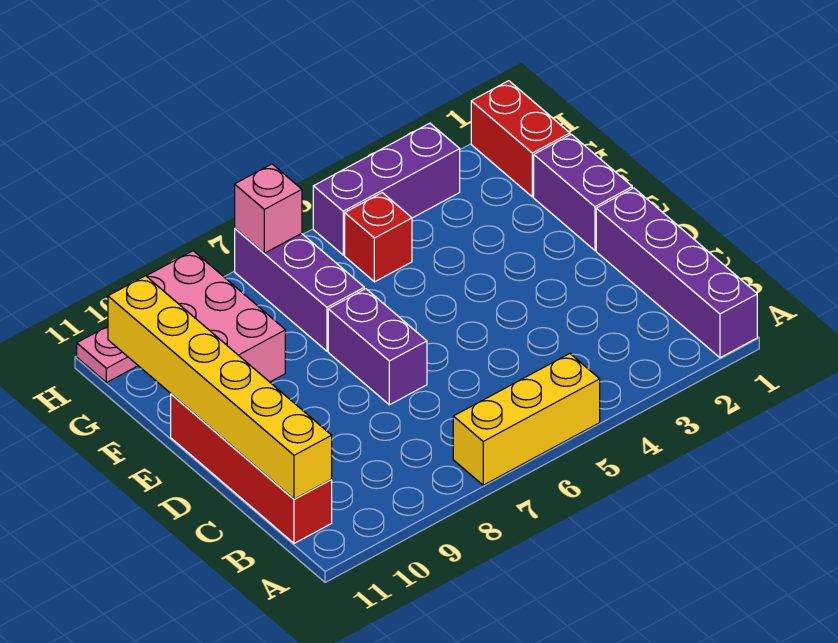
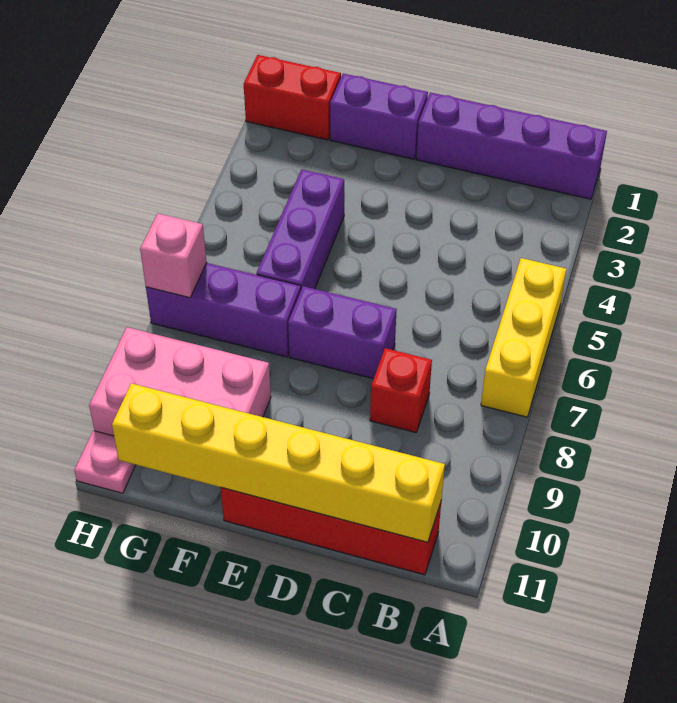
red 1x1 brick [345,193,412,282] -> red 1x1 brick moved to [370,348,432,433]
purple 1x3 brick [313,123,460,255] -> purple 1x3 brick moved to [256,169,344,290]

